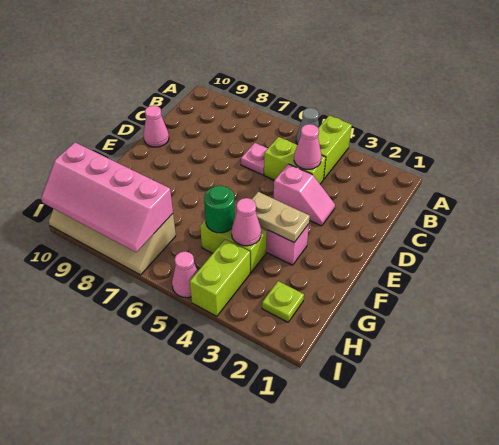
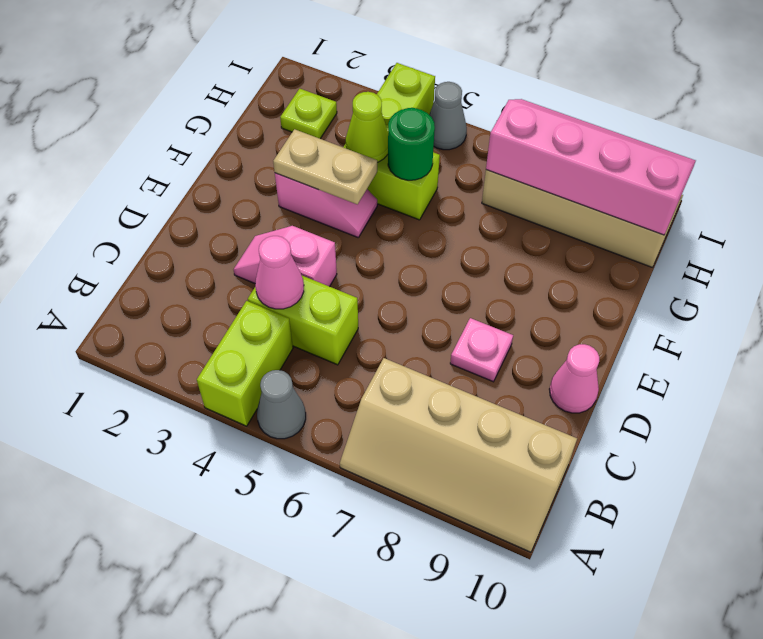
none -> tan 2x4 slope [340,358,577,552]
pink 1x1 plate [241,143,268,175] -> pink 1x1 plate moved to [450,318,513,382]
pink 1x1 cone [231,198,261,246] -> lime 1x1 cone [346,92,388,162]
pink 1x1 cone [172,252,198,298] -> grey 1x1 cone [429,82,467,150]

